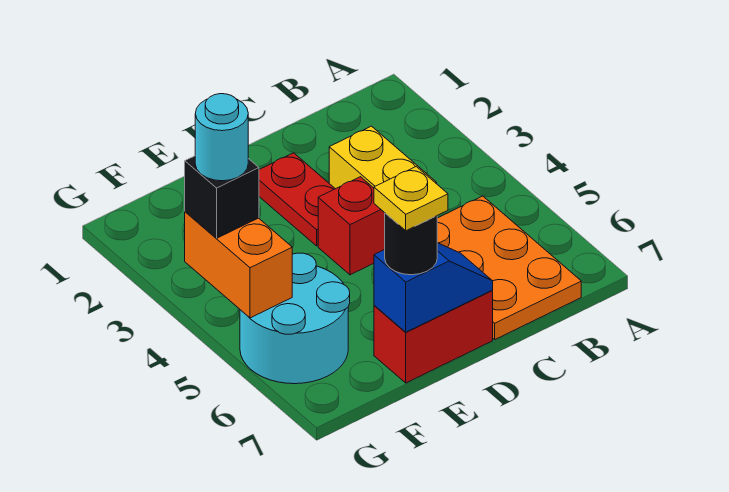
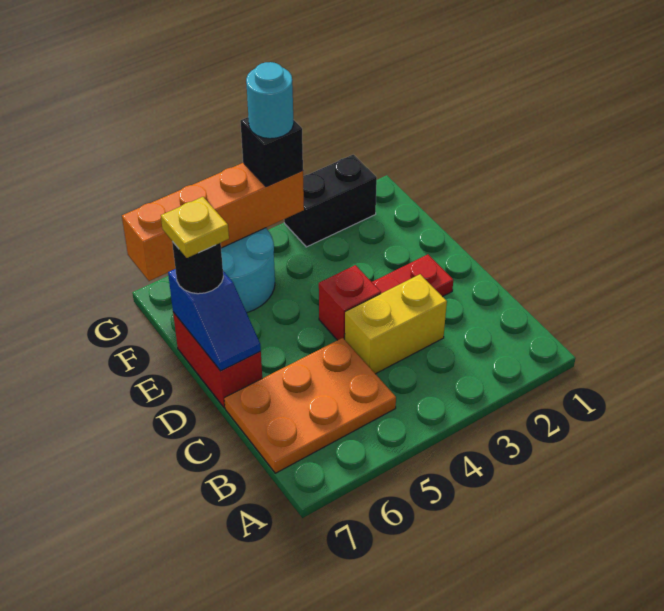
none -> black 1x2 brick [284,155,377,247]
orange 1x2 brick [185,212,292,318] -> orange 1x4 brick [122,163,304,281]

